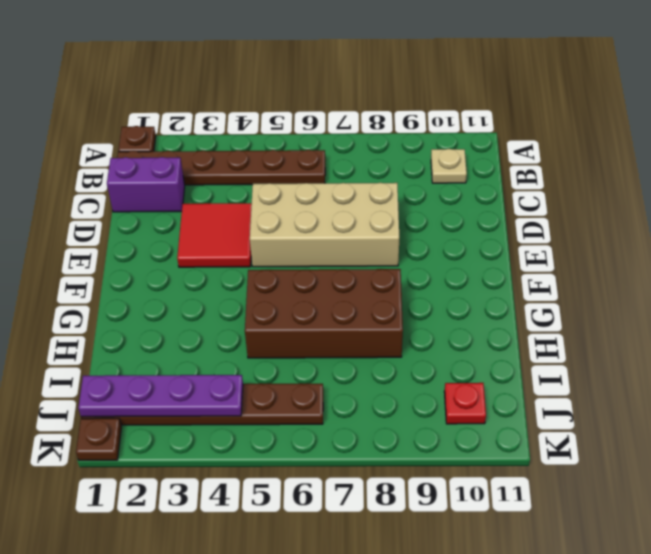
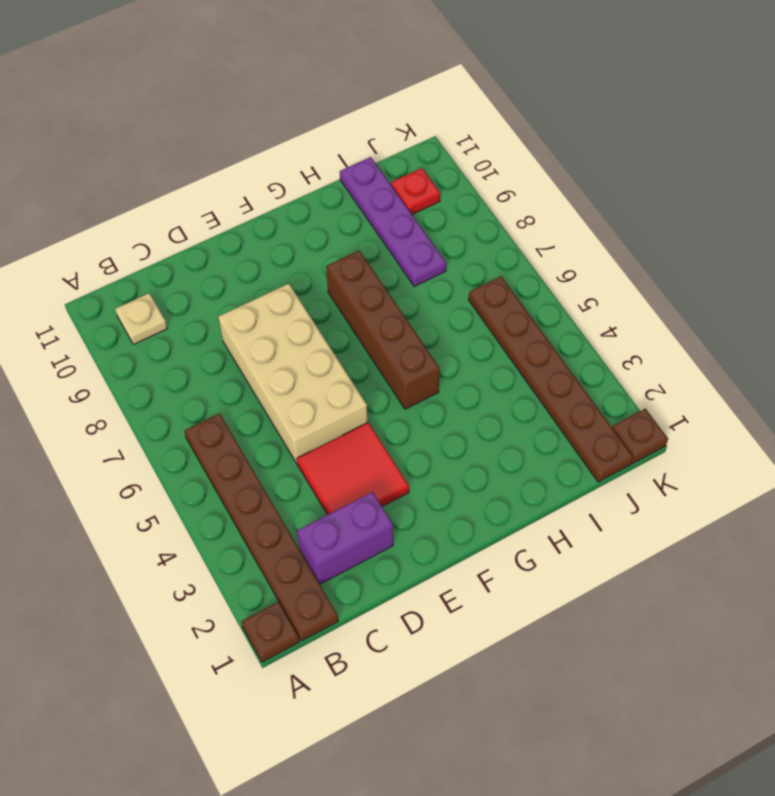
purple 1x2 brick [107,157,185,212] -> purple 1x2 brick turned to [297,492,393,584]
brown 2x4 brick [245,269,403,358] -> brown 1x4 brick [326,251,440,409]
purple 1x4 plate [78,375,243,417] -> purple 1x4 plate moved to [340,157,446,287]

